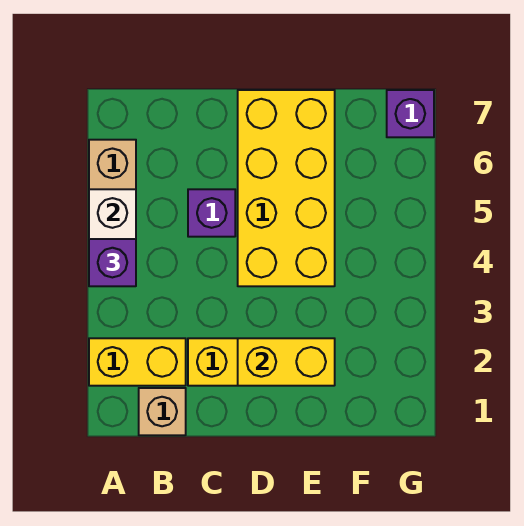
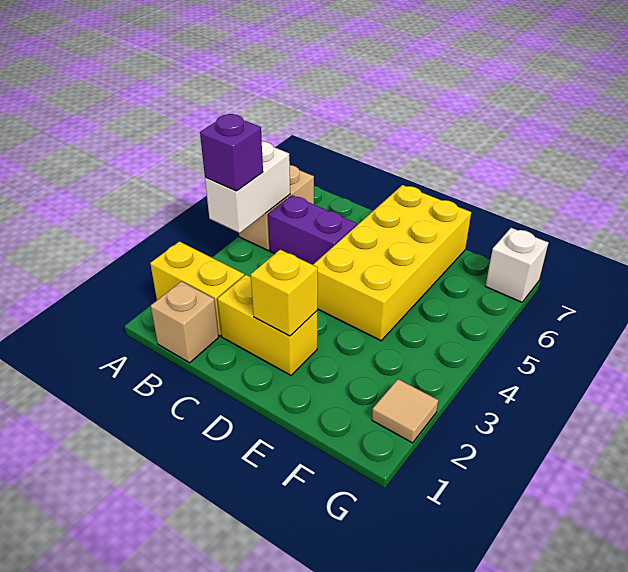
purple 1x1 brick [188,189,235,237] -> purple 1x2 brick [268,195,357,265]
yellow 1x2 brick [238,338,335,386] -> yellow 1x1 brick [251,250,318,336]
none -> tan 1x1 tile [372,379,438,443]
purple 1x1 brick [387,90,434,137] -> white 1x1 brick [486,228,548,302]

